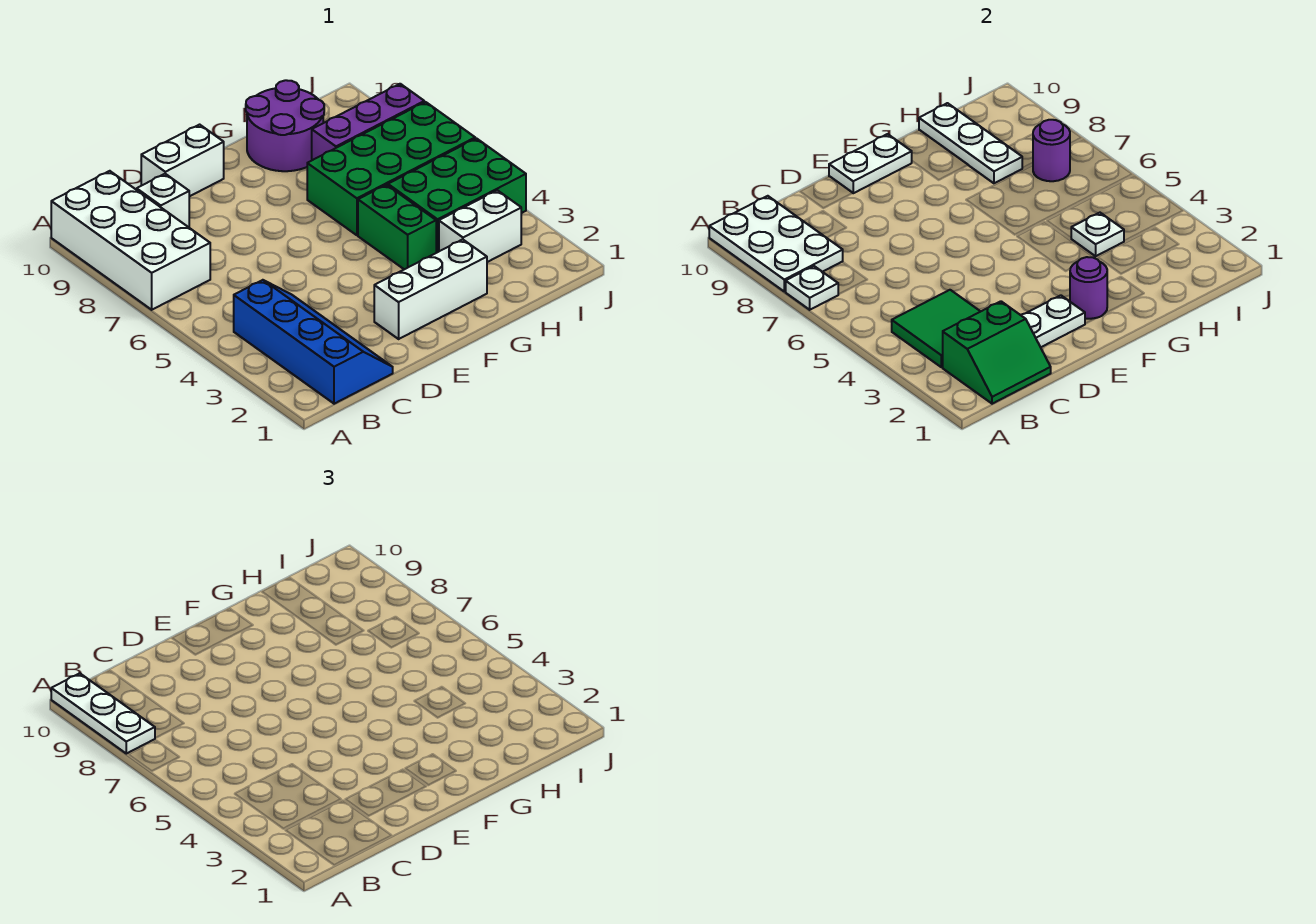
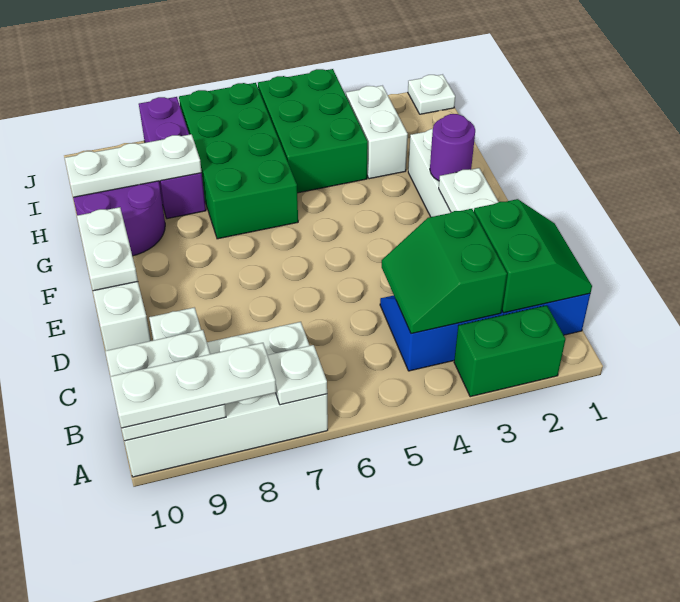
white 2x3 plate [709,196,843,292] -> white 2x2 plate [105,330,226,441]
green 2x2 tile [892,290,981,367] -> green 2x2 slope [382,209,507,334]
green 1x2 brick [358,185,436,269] -> green 1x2 brick moved to [454,305,566,397]
white 1x1 plate [1071,213,1124,256] -> white 1x1 plate moved to [408,74,455,114]
purple 1x1 round brick [1033,120,1070,181] -> none

